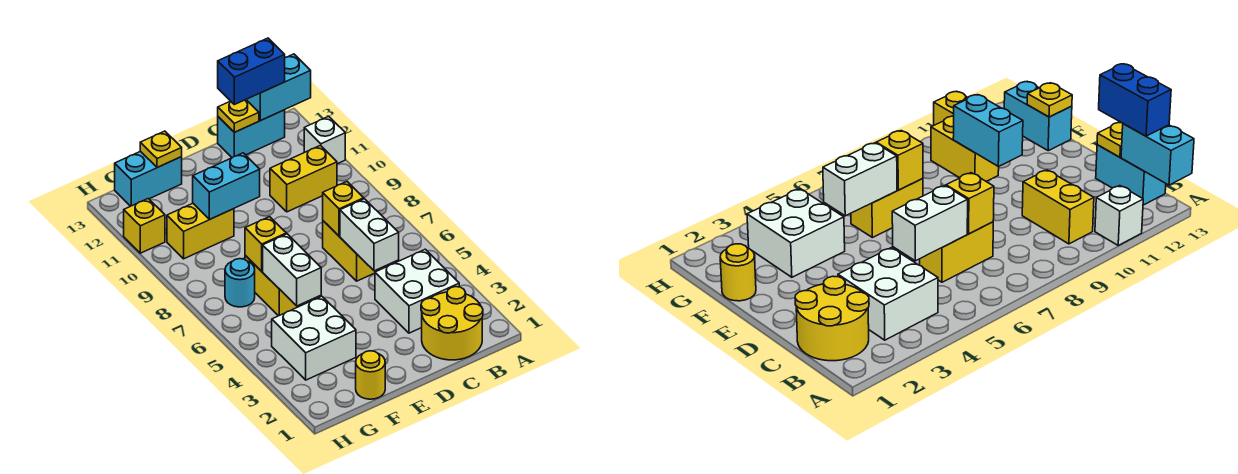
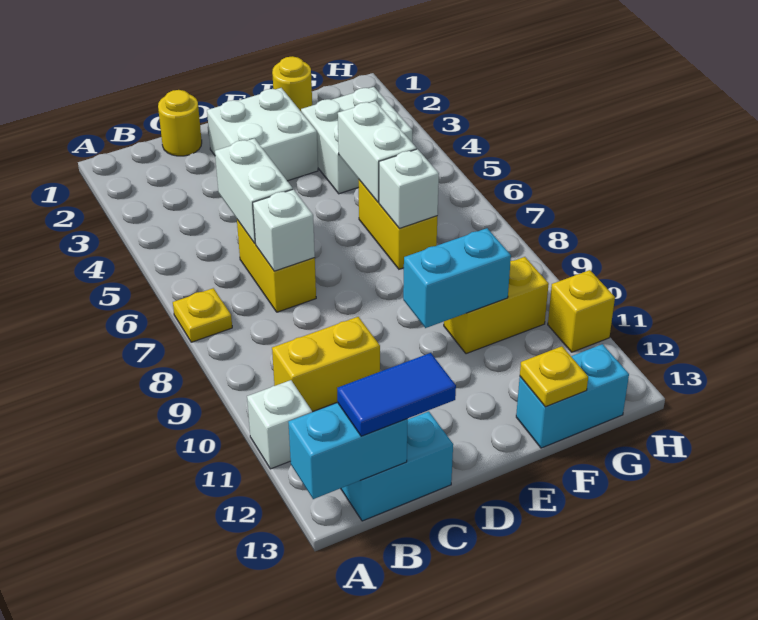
yellow 2x2 round brick [421,287,483,360] -> yellow 1x1 round brick [158,90,202,156]
white 2x2 brick [375,249,459,333] -> white 2x2 brick moved to [207,88,318,181]
blue 1x2 brick [218,38,285,105] -> blue 1x2 tile [337,353,456,436]
yellow 1x1 brick [323,182,364,236] -> white 1x1 brick [253,189,315,271]
yellow 1x1 plate [218,100,259,132] -> yellow 1x1 plate moved to [173,288,232,342]
yellow 1x1 brick [245,217,286,271] -> white 1x1 brick [379,149,439,228]
cyan 1x1 round brick [225,259,255,307] -> none

